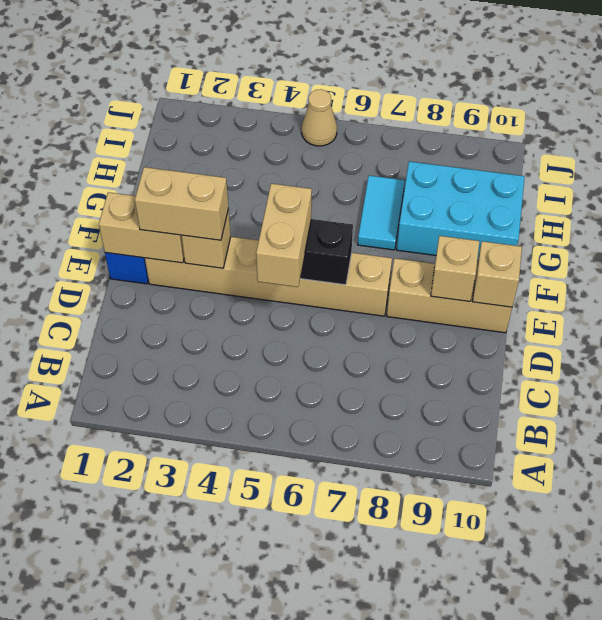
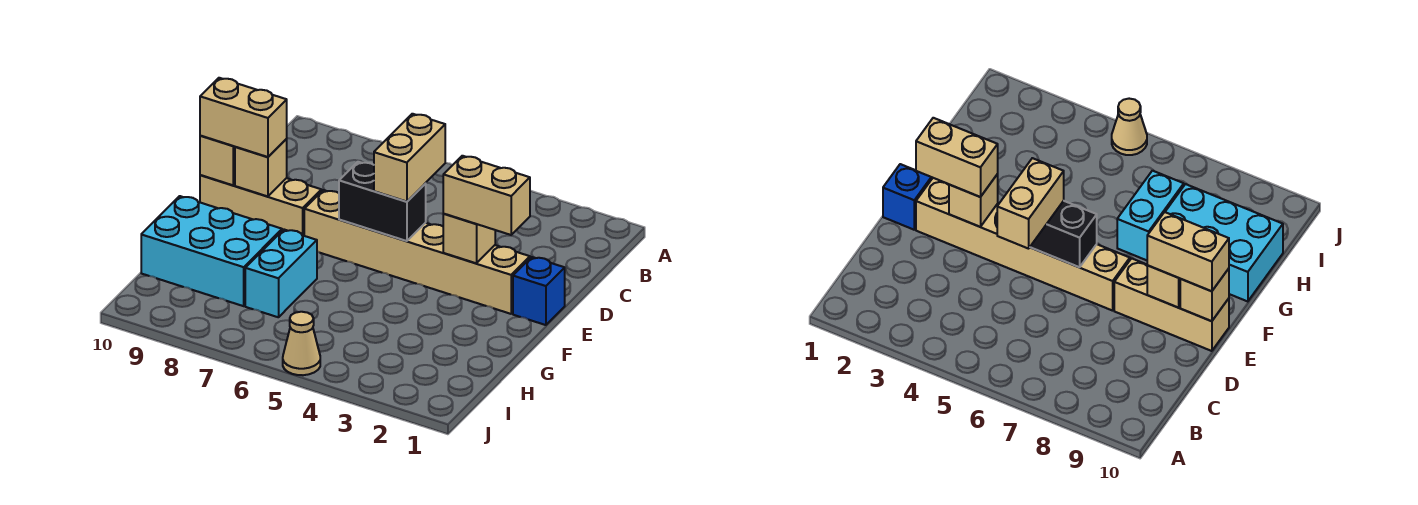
tan 1x2 brick [99,192,184,263] -> tan 1x2 brick moved to [200,78,287,157]
cyan 1x2 tile [358,176,405,250] -> cyan 1x2 brick [245,230,317,317]

